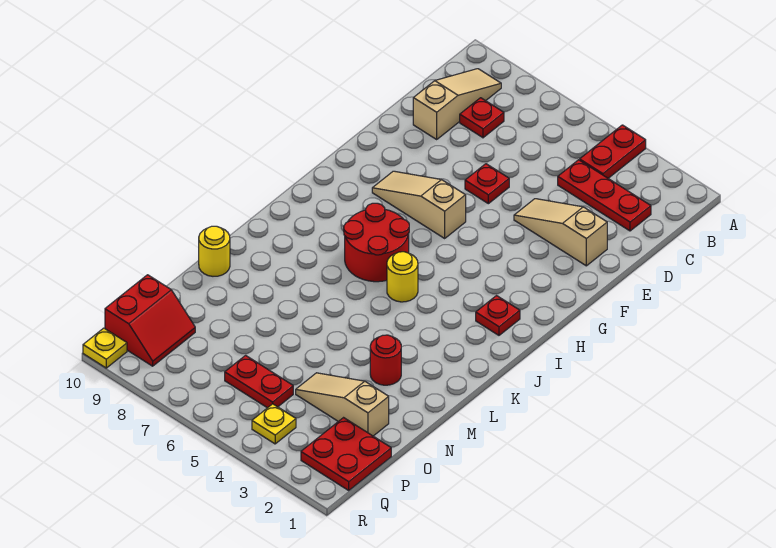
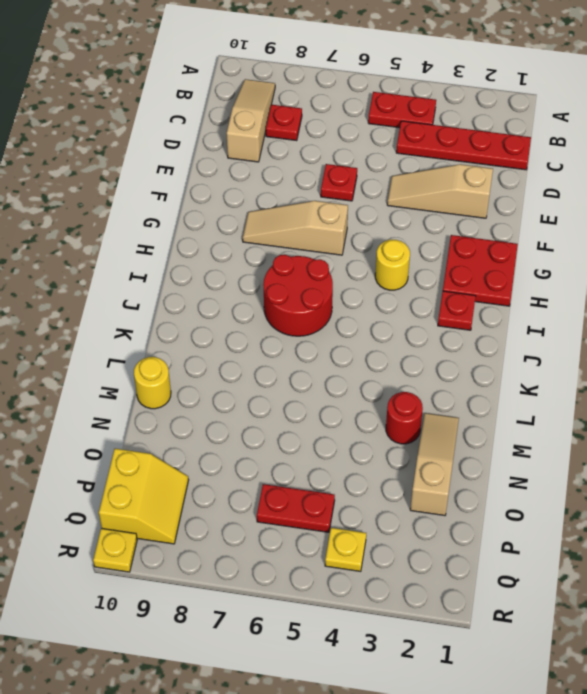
red 1x2 plate [580,125,646,178] -> red 1x2 plate turned to [368,92,436,128]
red 1x3 plate [558,160,651,231] -> red 1x4 plate [396,121,531,170]
yellow 1x1 round brick [387,252,418,302] -> yellow 1x1 round brick moved to [375,240,410,290]
tan 1x3 slope [296,373,389,436] -> tan 1x3 slope turned to [410,413,459,516]
red 2x2 plate [301,418,391,490] -> red 2x2 plate moved to [443,235,518,306]
red 2x2 slope [105,275,195,366] -> yellow 2x2 slope [99,449,189,544]

